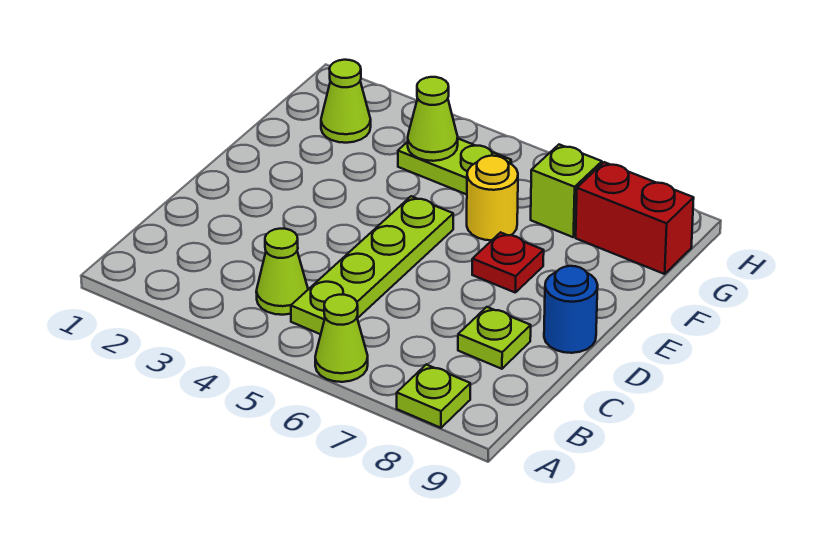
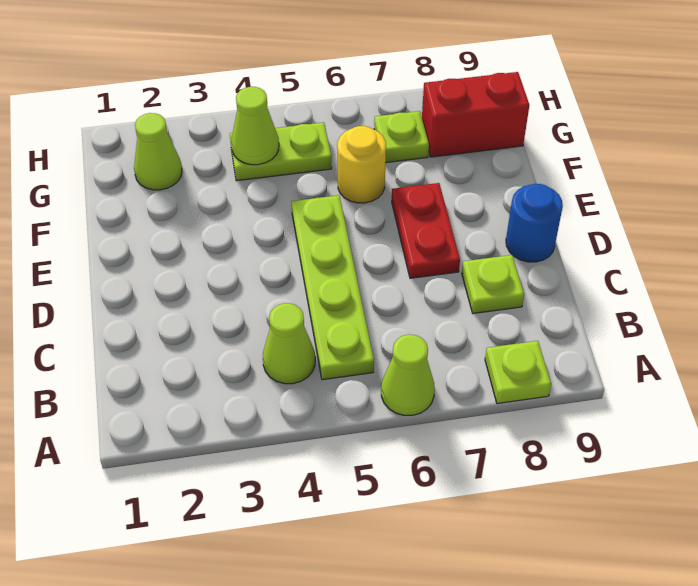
red 1x1 plate [472,232,544,292] -> red 1x2 plate [392,183,460,278]
lime 1x1 brick [531,145,602,237] -> lime 1x1 plate [374,111,429,163]

